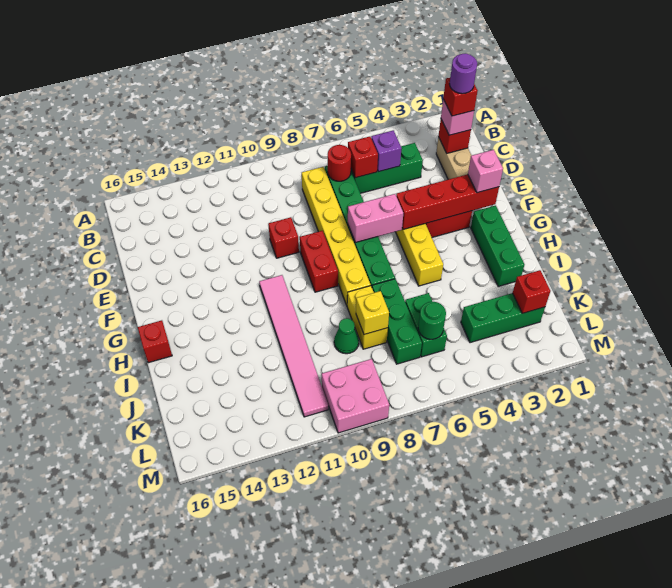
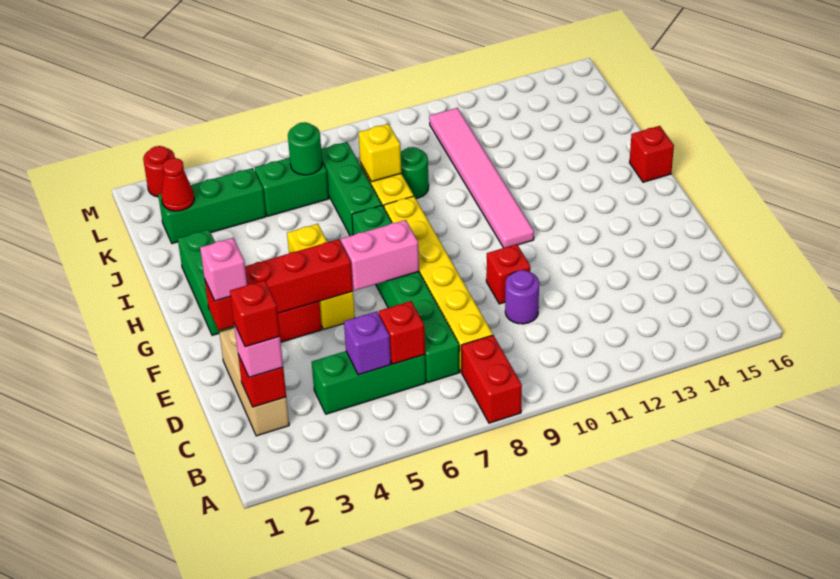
purple 1x1 round brick [450,53,477,94] -> purple 1x1 round brick moved to [505,270,539,324]
red 1x1 round brick [328,145,351,181] -> red 1x1 round brick moved to [143,146,175,197]
red 1x2 brick [300,231,338,292] -> red 1x2 brick moved to [461,335,522,423]
green 1x2 brick [405,293,447,357] -> green 1x2 brick turned to [255,158,329,216]
green 1x1 cone [334,318,359,354] -> green 1x1 round brick [401,147,429,198]
red 1x1 brick [513,270,550,313] -> red 1x1 cone [161,158,194,211]
pink 2x2 brick [322,359,389,433] -> none

